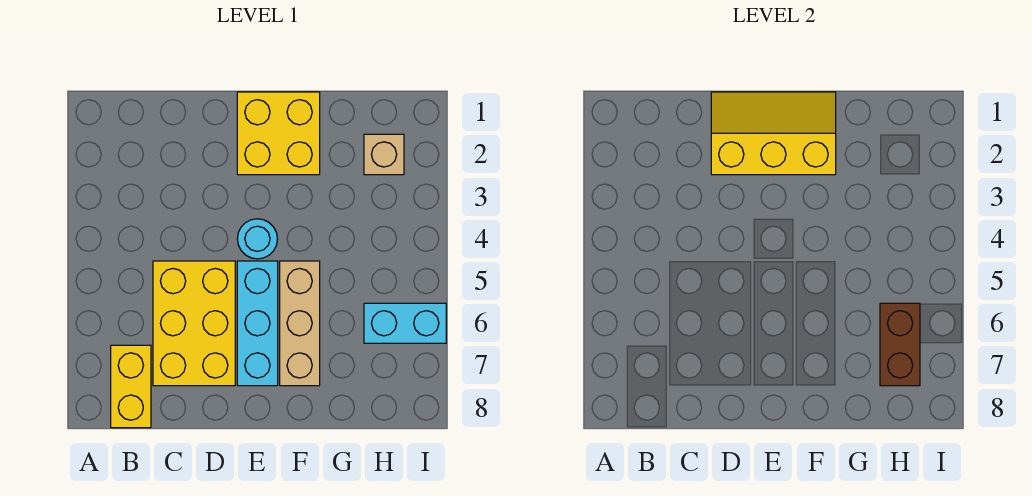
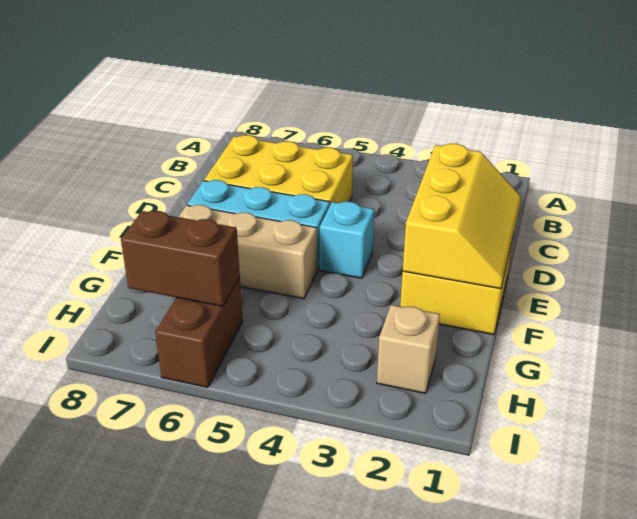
yellow 1x2 brick [111,345,151,428] -> none
cyan 1x1 round brick [237,219,277,259] -> cyan 1x1 brick [320,202,374,278]
cyan 1x2 brick [364,303,446,343] -> brown 1x2 brick [155,277,243,387]

